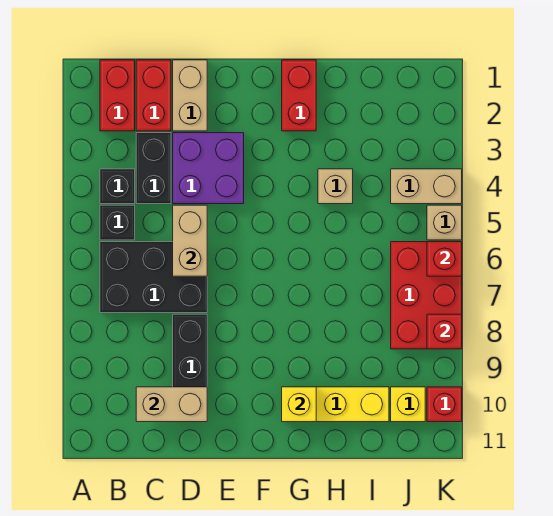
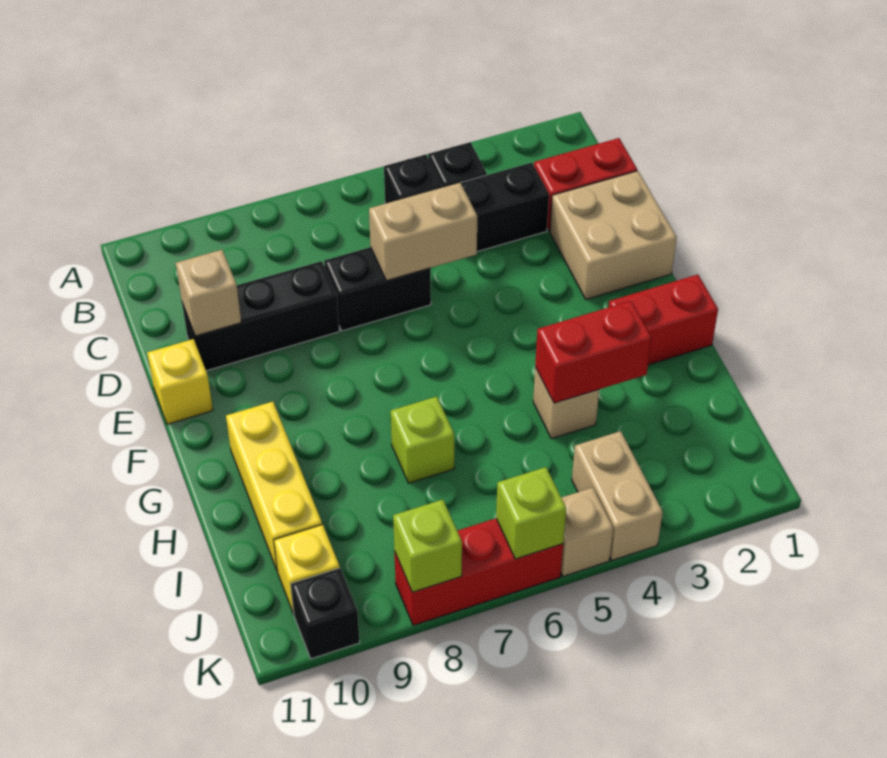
red 1x2 brick [100,60,135,131] -> red 1x2 brick moved to [535,301,651,403]
black 2x3 brick [100,242,207,313] -> black 1x2 brick [324,247,431,331]
tan 1x2 brick [136,387,207,422] -> tan 1x1 brick [176,250,241,336]
tan 1x2 brick [173,60,207,131] -> tan 2x2 brick [550,171,677,299]
purple 2x2 brick [173,133,244,204] -> none
yellow 1x1 brick [282,387,316,422] -> yellow 1x1 brick moved to [147,339,213,424]
none -> lime 1x1 brick [391,397,454,483]
red 2x3 brick [391,242,462,349] -> red 1x3 brick [395,518,563,625]
red 1x1 brick [427,242,462,276] -> lime 1x1 brick [496,467,566,559]
red 1x1 brick [427,314,462,349] -> lime 1x1 brick [393,500,462,592]
red 1x1 brick [427,387,462,422] -> black 1x1 brick [291,568,360,659]

